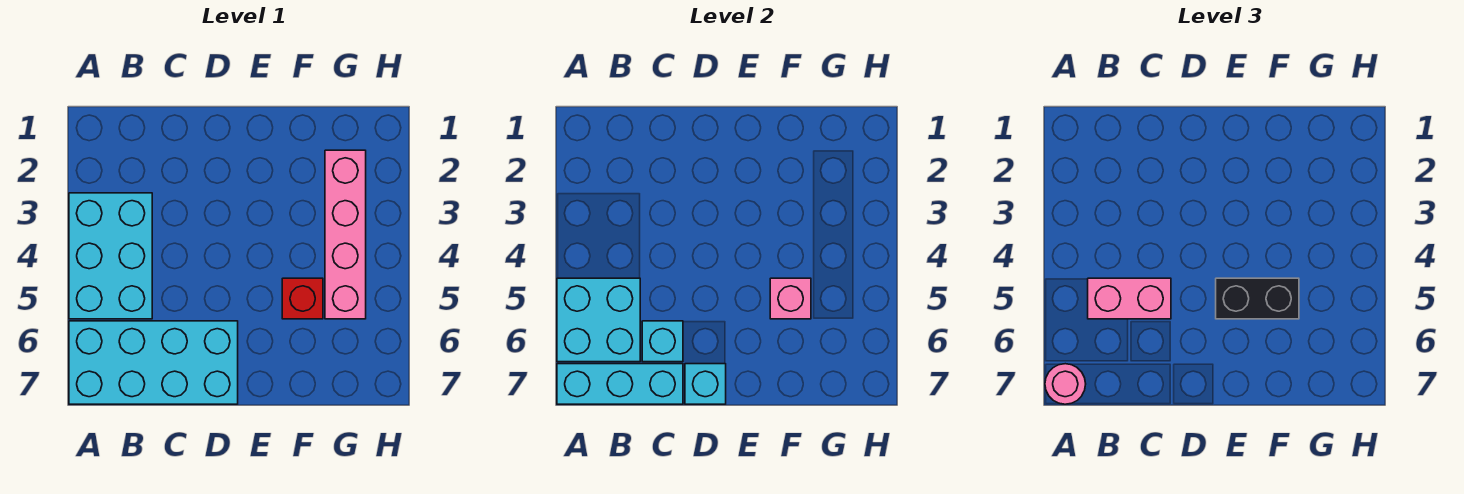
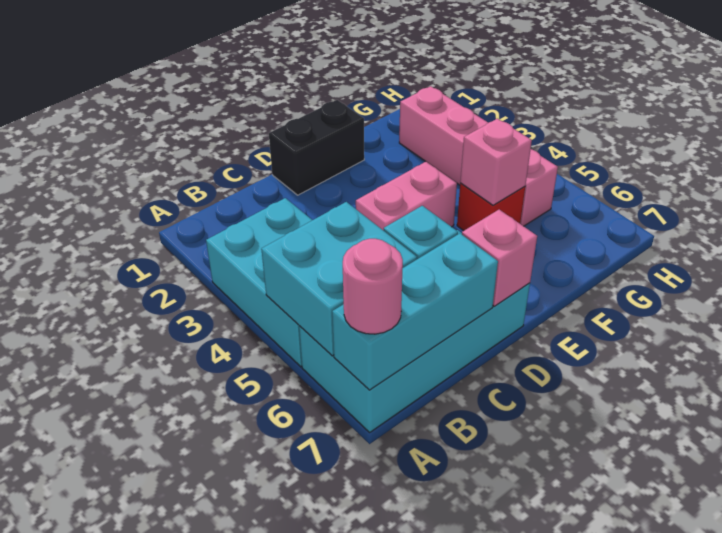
pink 1x2 brick [1088,278,1171,319] -> pink 1x2 brick moved to [356,162,457,230]
cyan 1x1 brick [685,364,726,404] -> pink 1x1 brick [462,210,537,306]
black 1x2 brick [1216,278,1299,319] -> black 1x2 brick moved to [269,100,364,195]

